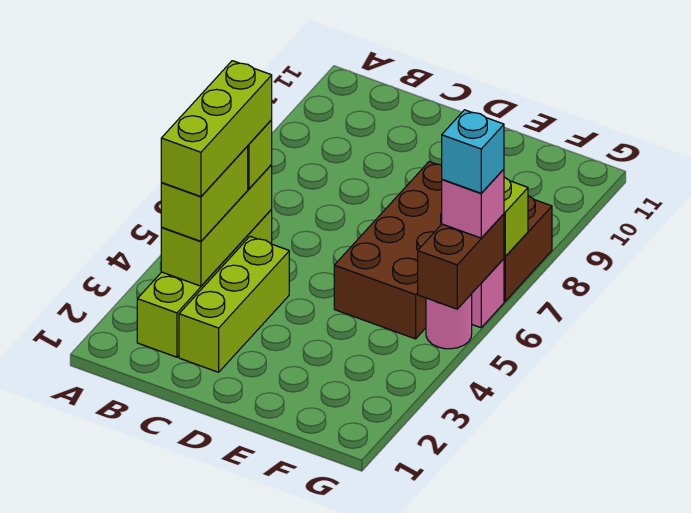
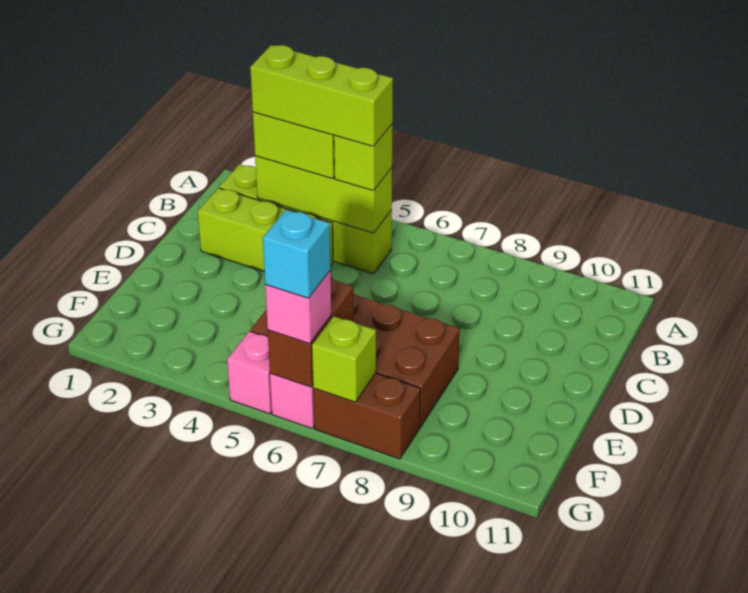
pink 1x1 round brick [426,294,472,349] -> pink 1x1 brick [227,331,272,414]
brown 1x2 brick [418,214,504,309] -> brown 1x2 brick turned to [268,278,354,387]

